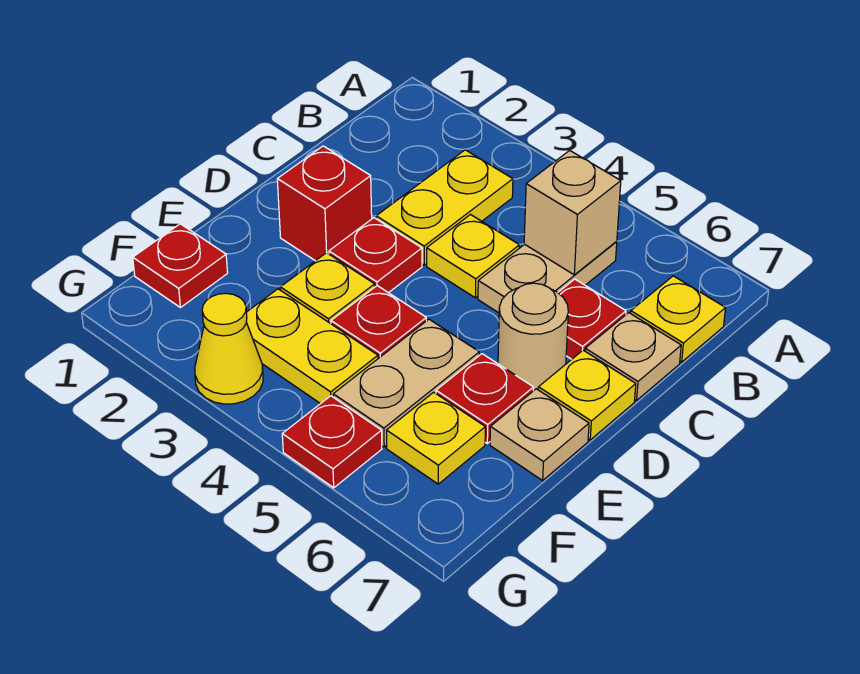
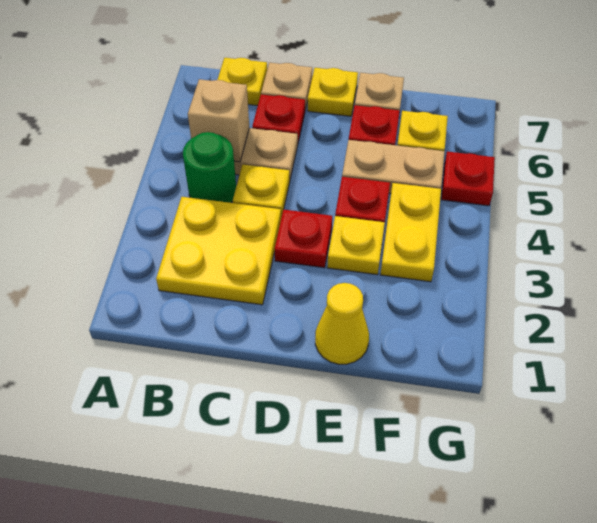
yellow 1x2 plate [376,150,513,265] -> yellow 2x2 plate [156,197,281,305]
none -> green 1x1 round brick [183,132,236,203]
red 1x1 brick [277,146,372,261] -> none
tan 1x1 round brick [498,283,568,391] -> none
red 1x1 plate [133,224,228,307] -> none
yellow 1x1 cone [195,293,263,404] -> yellow 1x1 cone moved to [315,283,369,364]

